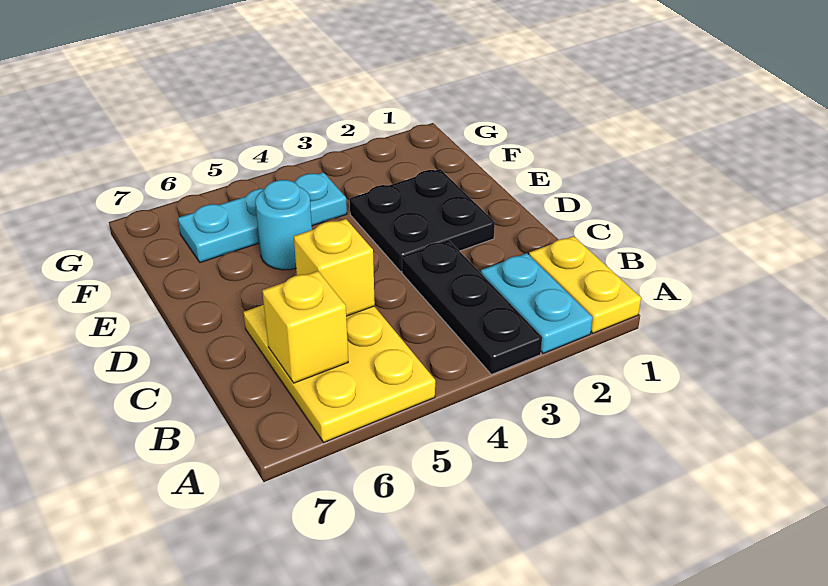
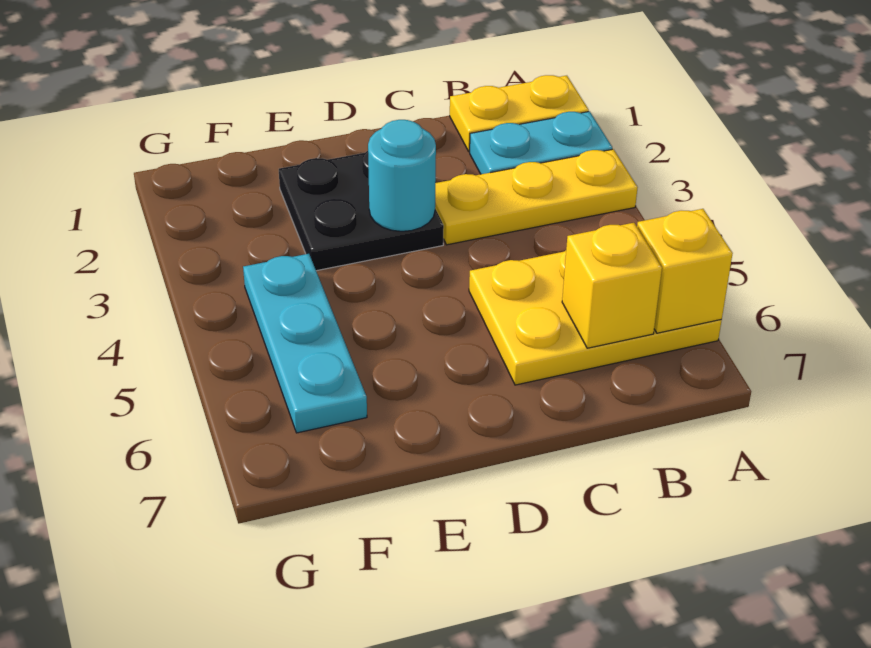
black 1x3 plate [402,240,542,374] -> yellow 1x3 plate [435,149,638,245]
yellow 1x1 brick [294,219,375,316] -> yellow 1x1 brick moved to [637,209,733,333]
cyan 1x1 round brick [255,180,312,270] -> cyan 1x1 round brick moved to [368,120,436,231]

